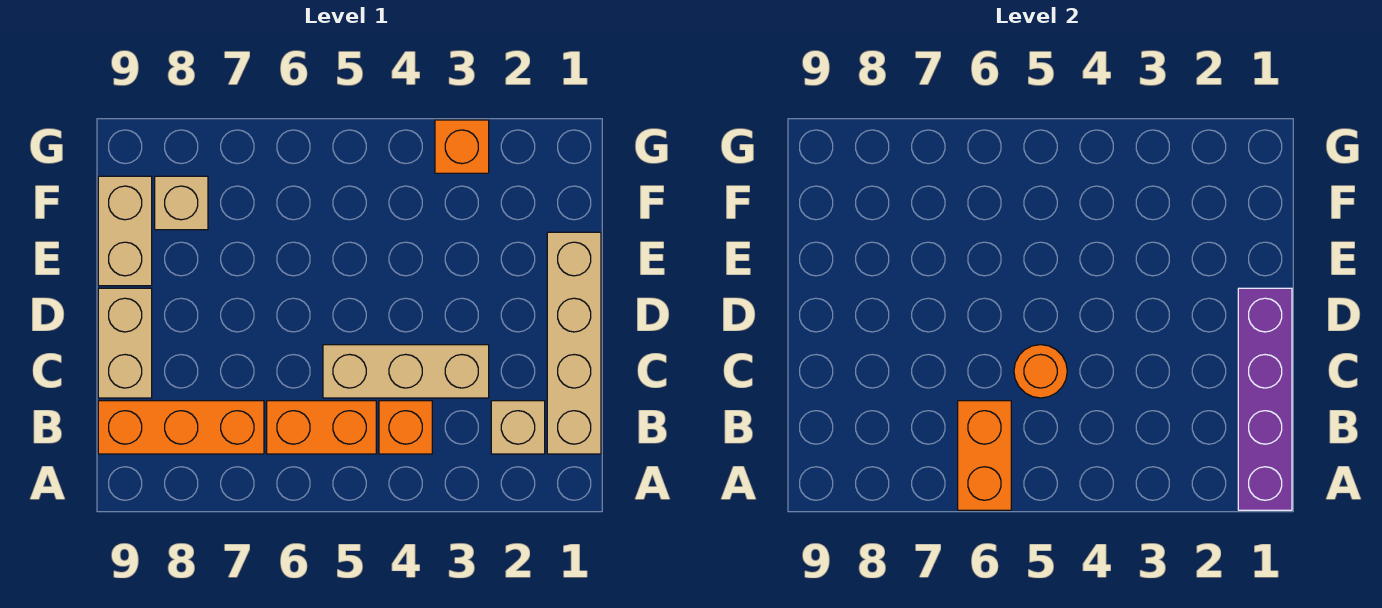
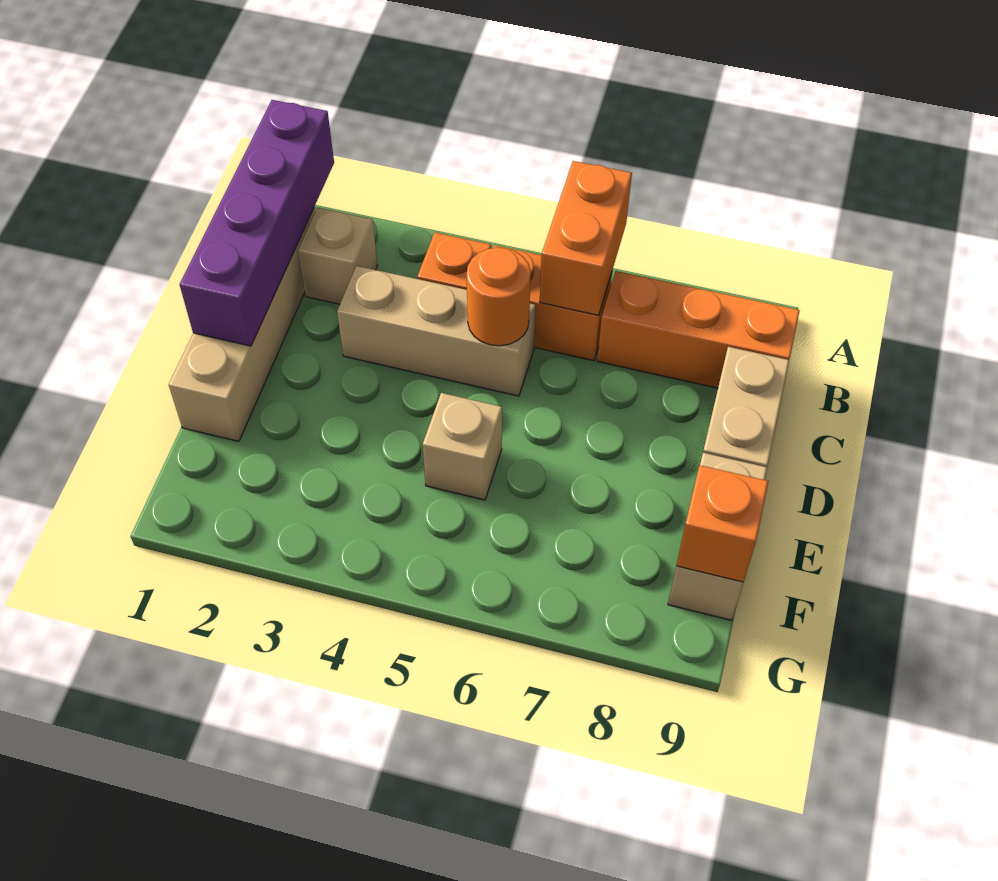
tan 1x1 brick [155,176,208,230] -> tan 1x1 brick moved to [423,393,502,500]
orange 1x1 brick [435,120,489,173] -> orange 1x1 brick moved to [676,465,768,582]

